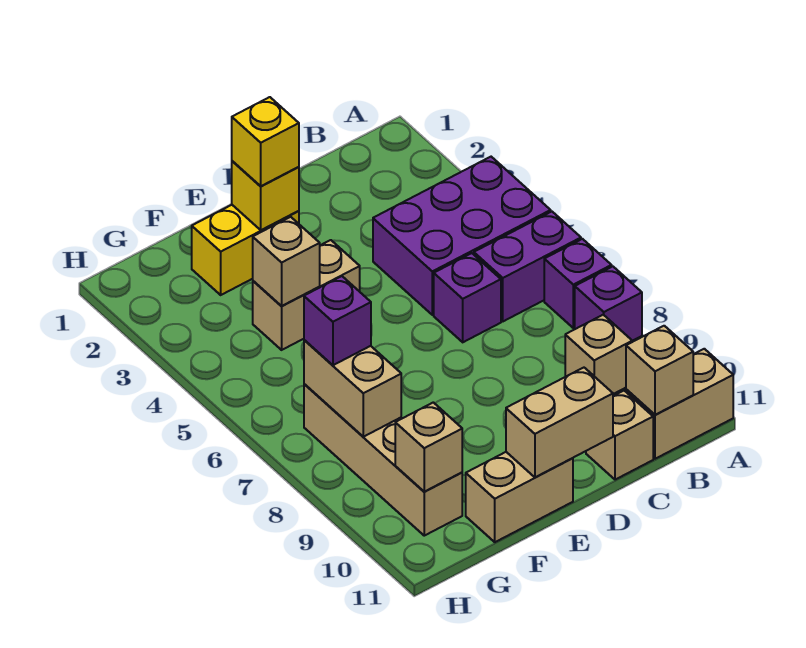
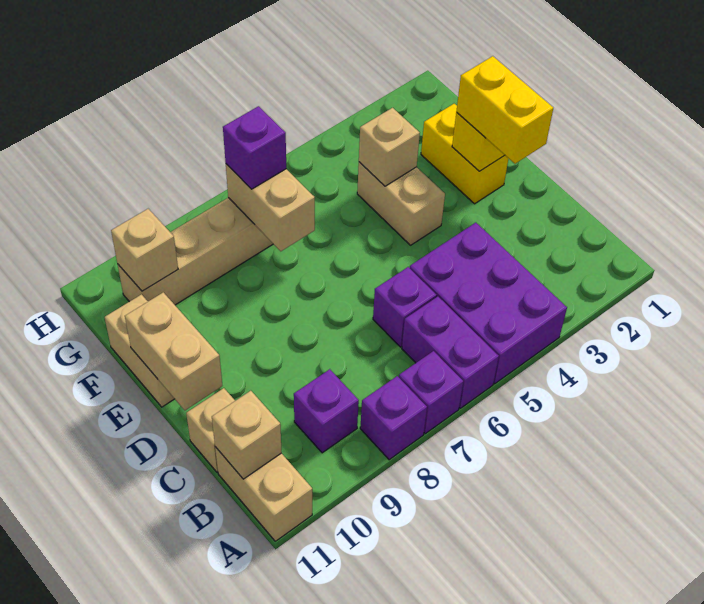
tan 1x1 brick [565,315,632,394] -> purple 1x1 brick [294,369,359,453]
yellow 1x1 brick [232,97,299,186] -> yellow 1x2 brick [456,56,553,164]
tan 1x2 brick [304,340,401,437] -> tan 1x2 brick turned to [226,164,315,251]

